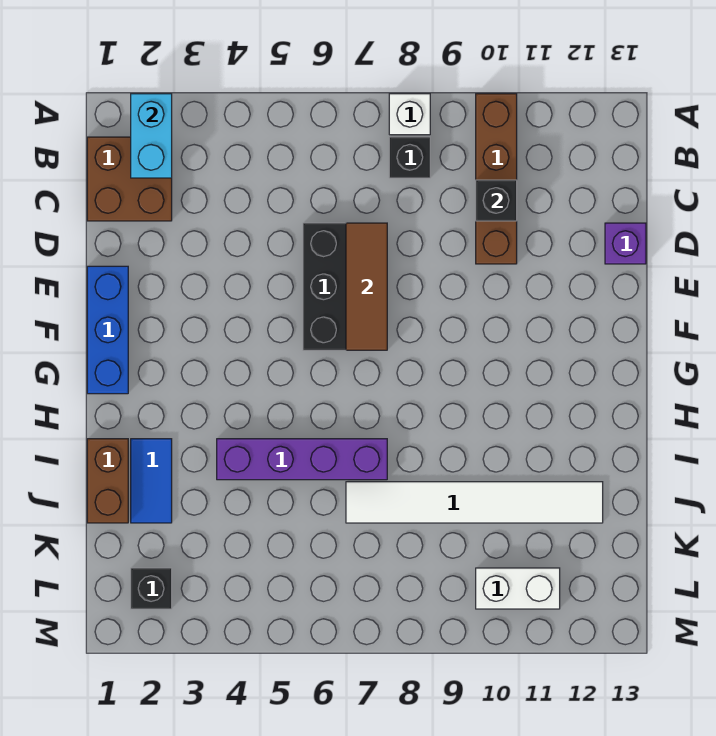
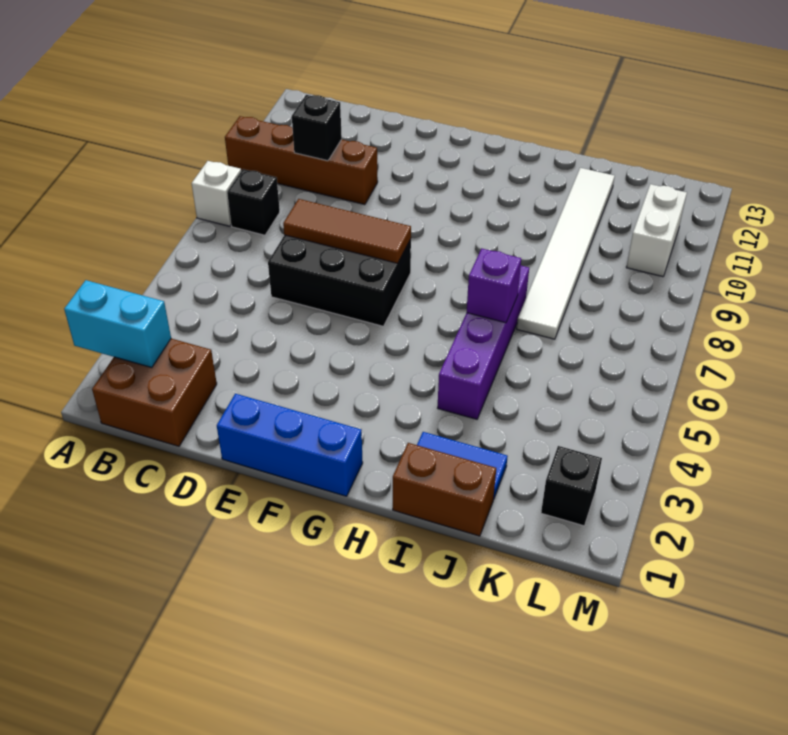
purple 1x1 brick [605,223,646,264] -> purple 1x1 brick moved to [467,249,521,323]

